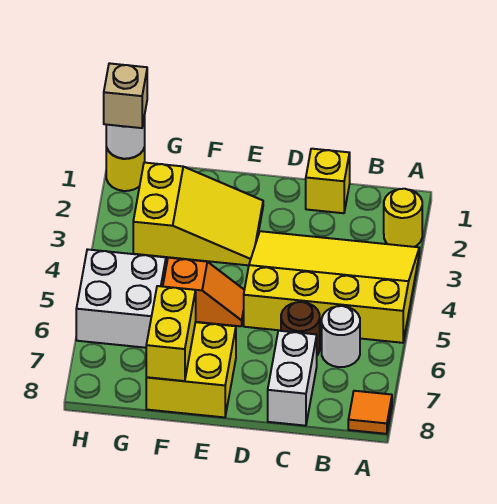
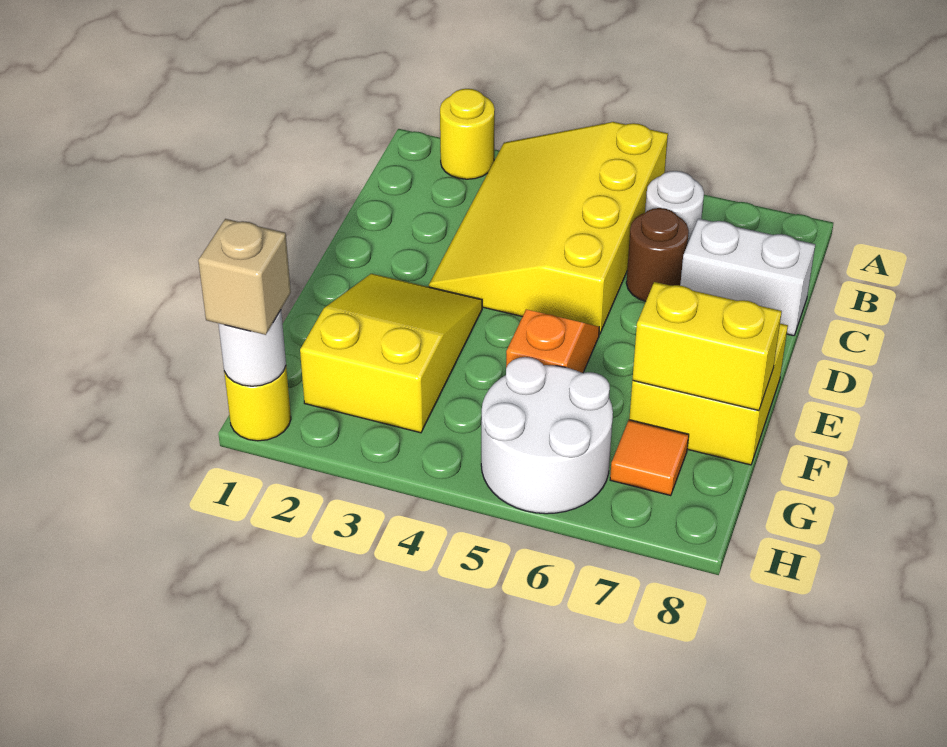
orange 1x1 tile [348,391,392,434] -> orange 1x1 tile moved to [610,420,689,496]
yellow 1x1 brick [306,149,350,213] -> none
white 2x2 brick [76,249,166,348] -> white 2x2 round brick [481,357,613,514]

